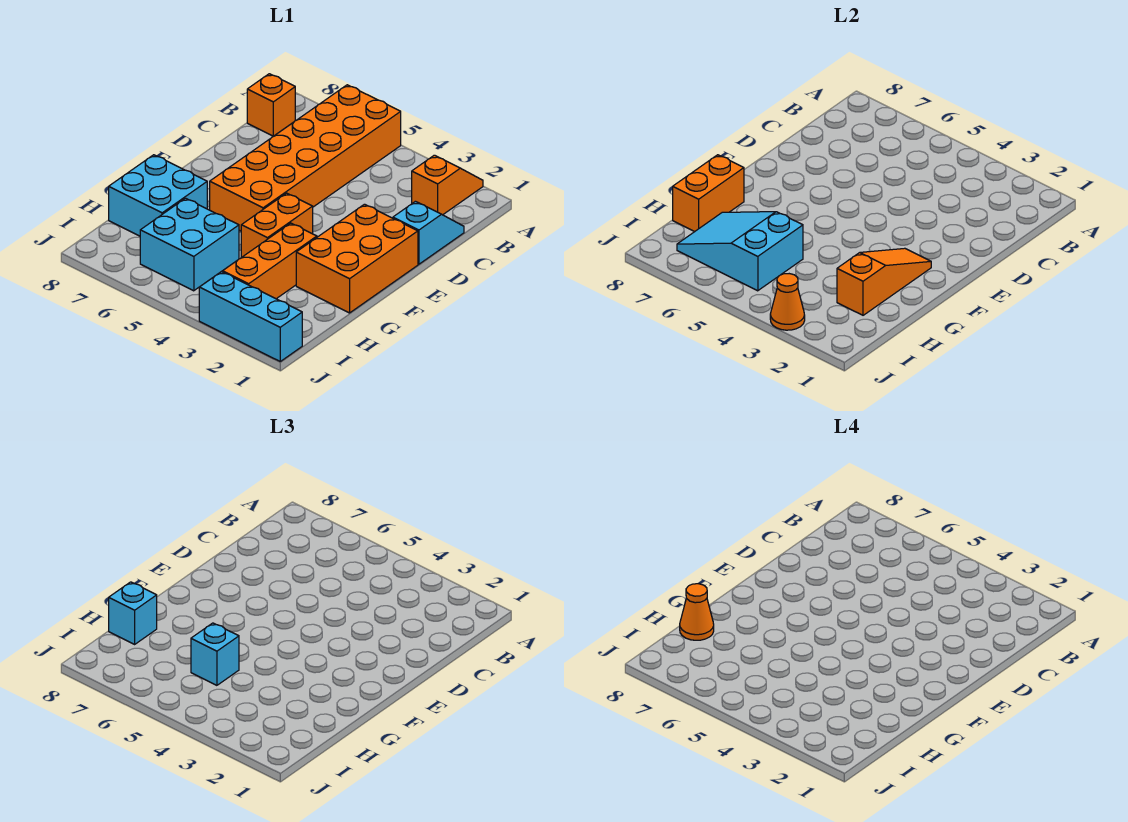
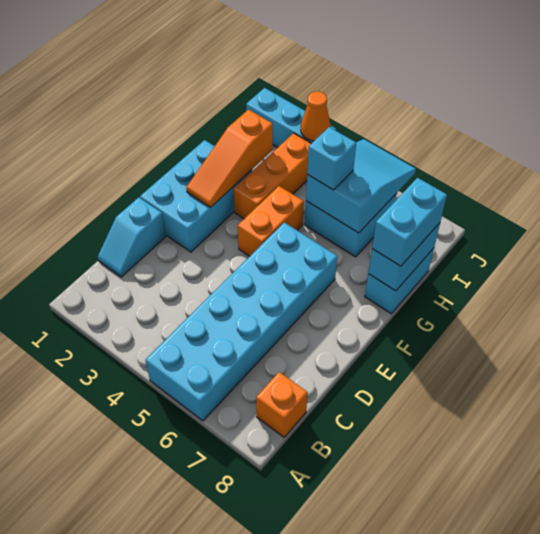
orange 1x2 slope [412,155,483,215] -> none
orange 2x6 brick [210,85,401,231] -> cyan 2x6 brick [145,222,337,421]
orange 2x3 brick [296,204,418,313] -> cyan 2x3 brick [140,140,252,252]
cyan 2x2 brick [109,155,207,236] -> cyan 1x2 brick [365,248,434,314]
orange 1x2 brick [673,155,744,232] -> cyan 1x2 brick [368,223,440,291]
cyan 2x3 slope [677,212,803,291] -> cyan 2x3 slope turned to [306,139,416,233]
cyan 1x1 brick [109,582,157,644] -> cyan 1x2 brick [372,178,447,266]
orange 1x1 cone [680,584,714,640] -> none

